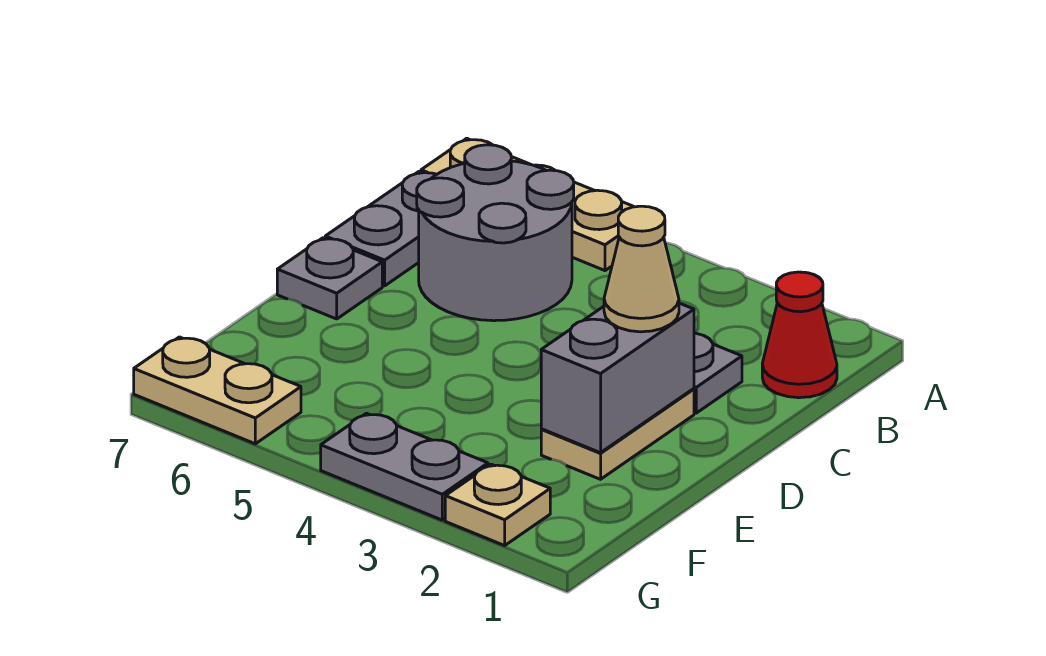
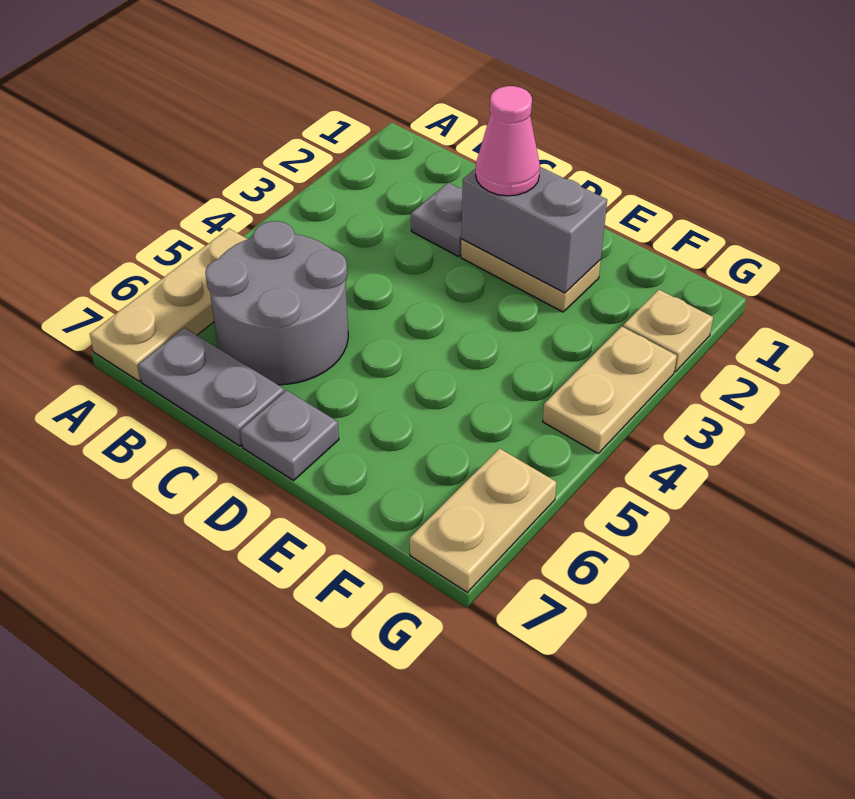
red 1x1 cone [762,272,837,398] -> none
tan 1x1 cone [604,206,679,332] -> pink 1x1 cone [476,86,540,196]
grey 1x2 plate [321,413,488,520] -> tan 1x2 plate [543,327,677,453]

